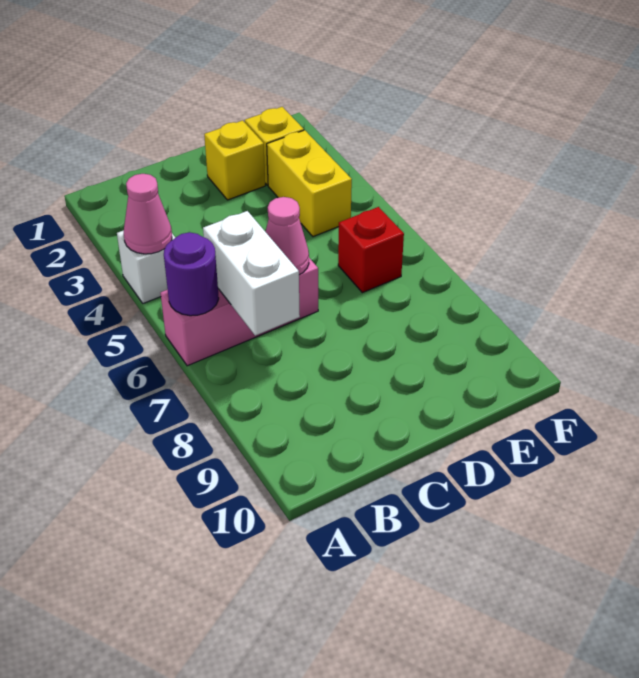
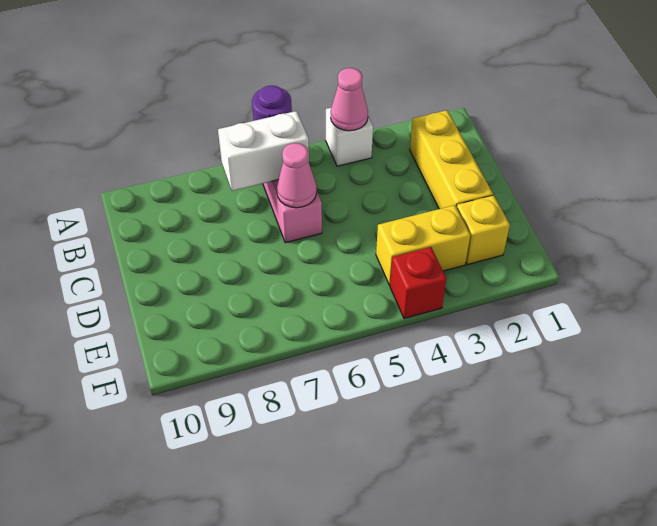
yellow 1x1 brick [204,120,265,200] -> yellow 1x3 brick [410,110,493,209]
red 1x1 brick [338,207,404,293] -> red 1x1 brick moved to [390,247,446,319]

